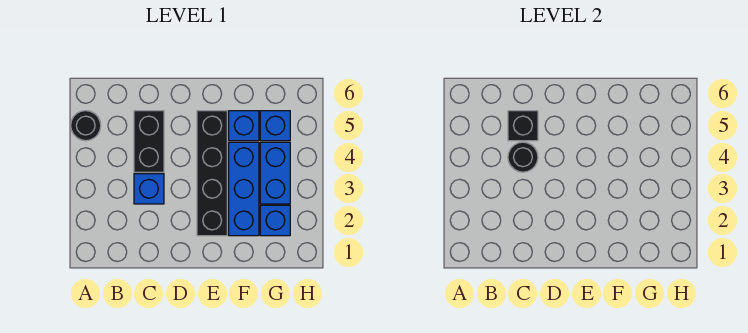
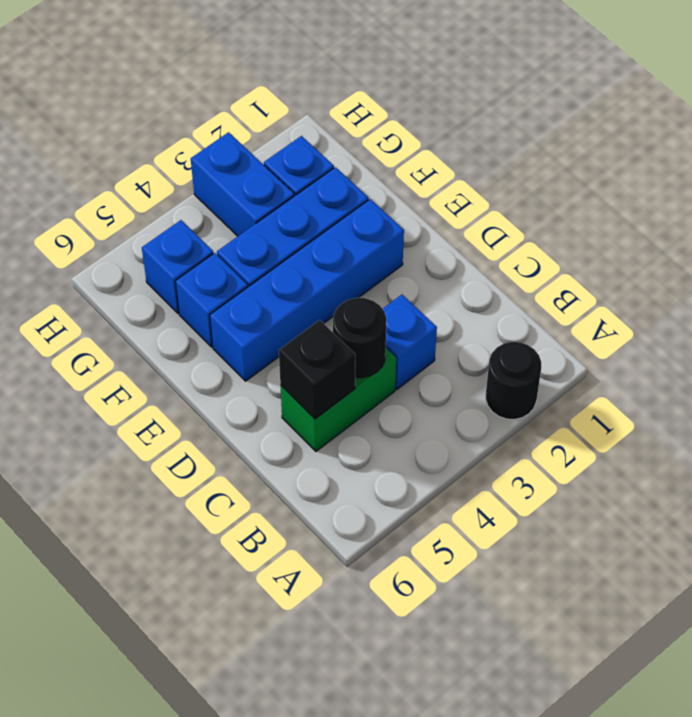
black 1x1 round brick [71,111,101,141] -> black 1x1 round brick moved to [486,342,541,419]
black 1x2 brick [134,111,164,172] -> green 1x2 brick [280,348,396,451]
black 1x4 brick [197,111,227,236] -> blue 1x4 brick [210,199,404,381]
blue 1x2 brick [260,142,290,204] -> blue 1x2 brick turned to [191,132,294,236]

